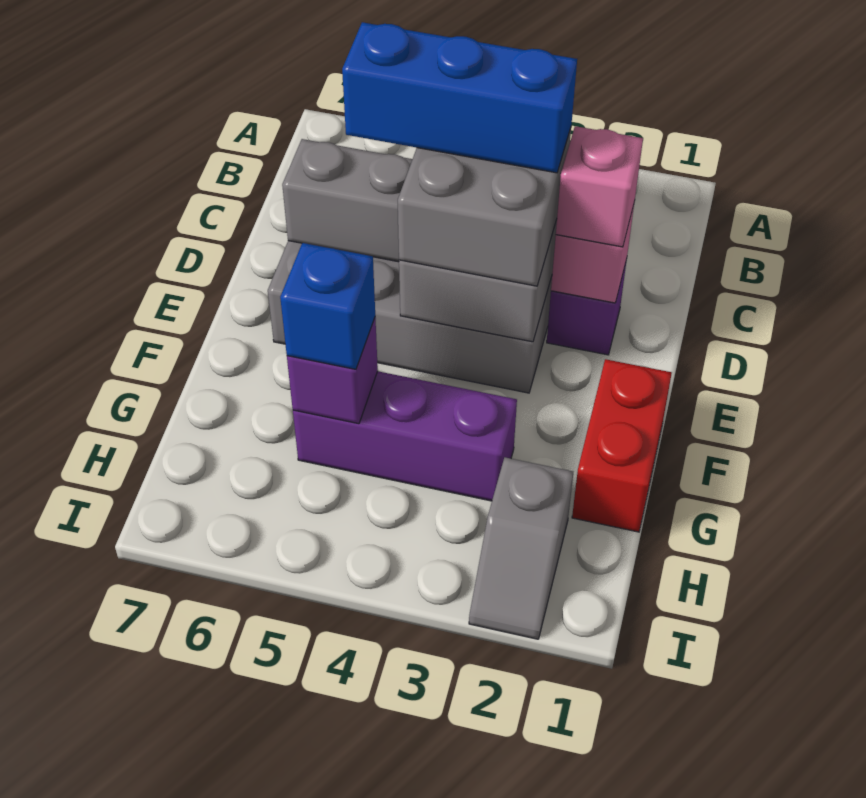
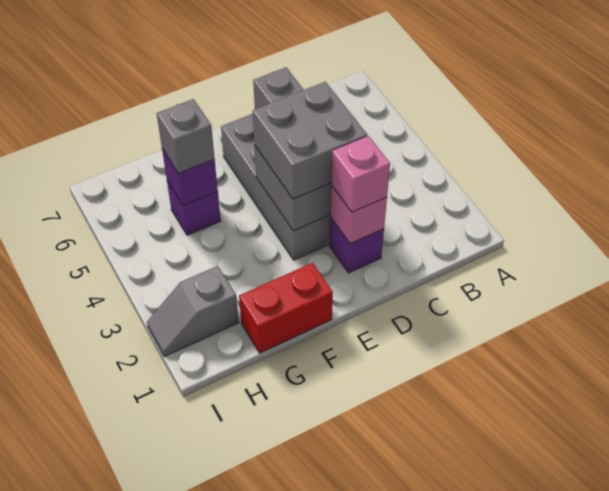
blue 1x3 brick [342,22,577,173] -> none
purple 1x3 brick [293,371,517,501] -> purple 1x1 brick [167,181,221,235]
blue 1x1 brick [280,243,375,369] -> grey 1x1 brick [157,99,215,174]

